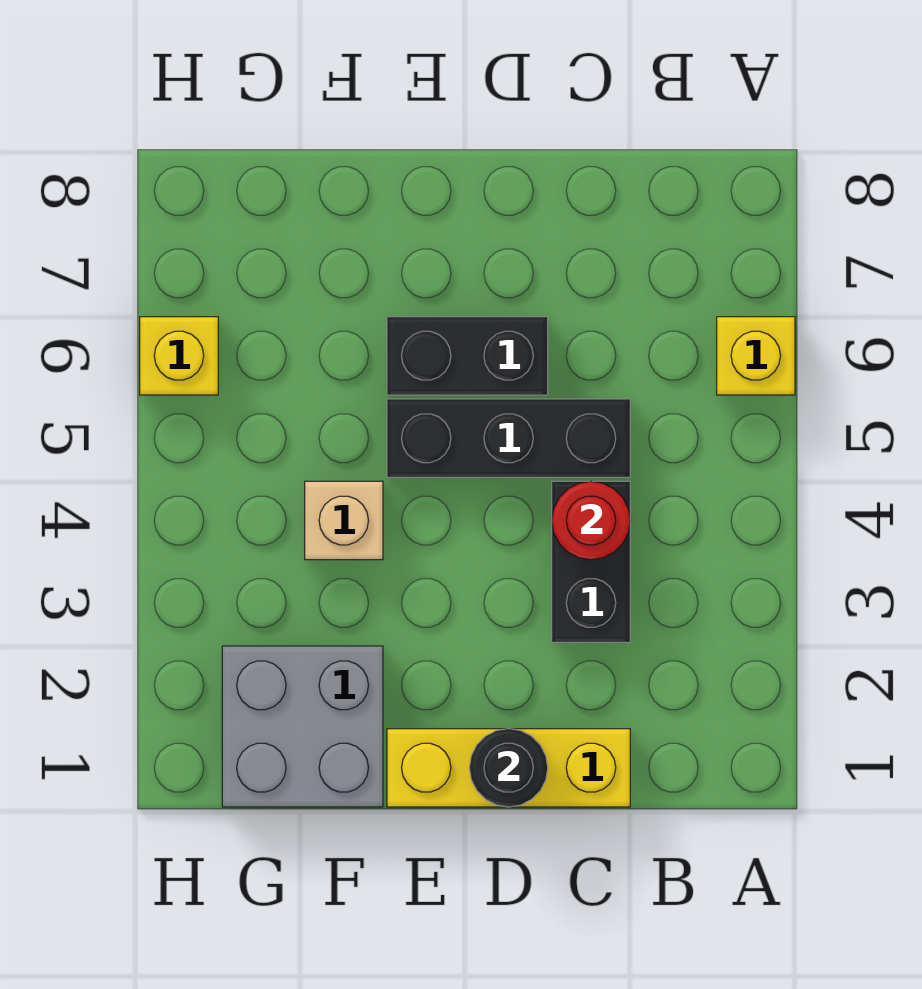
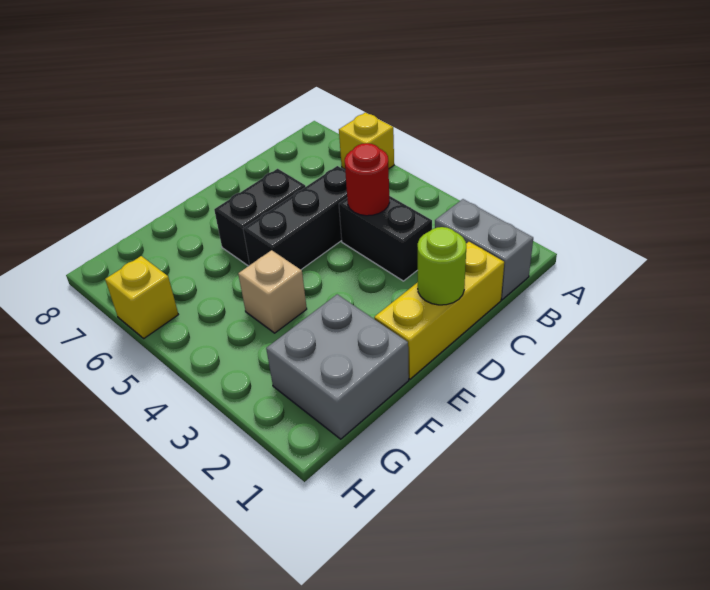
none -> grey 1x2 brick [435,199,533,300]
black 1x1 round brick [469,729,548,807] -> lime 1x1 round brick [418,227,466,305]

